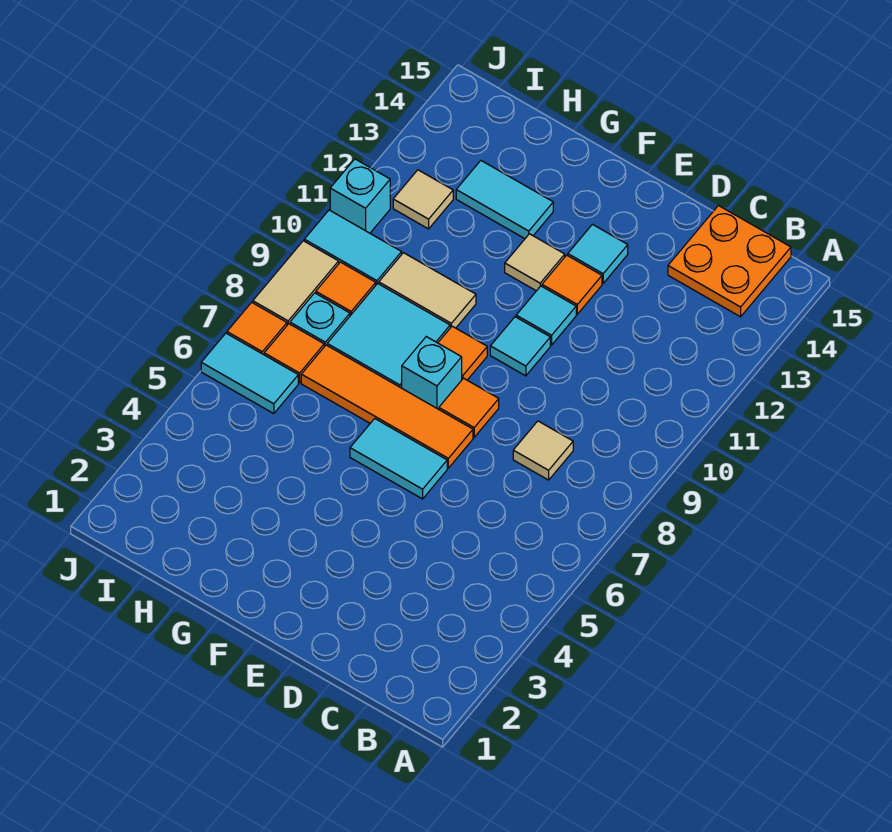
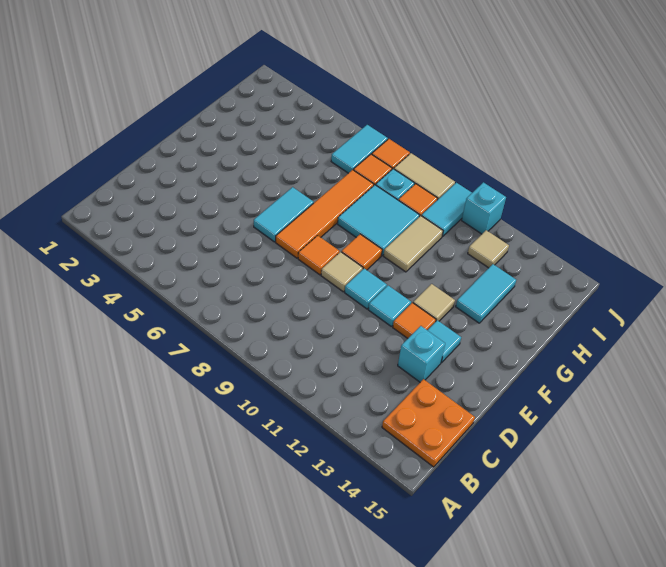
tan 1x1 tile [513,421,573,480] -> tan 1x1 tile moved to [321,252,363,292]
cyan 1x1 brick [402,337,462,409] -> cyan 1x1 brick moved to [398,326,445,382]

